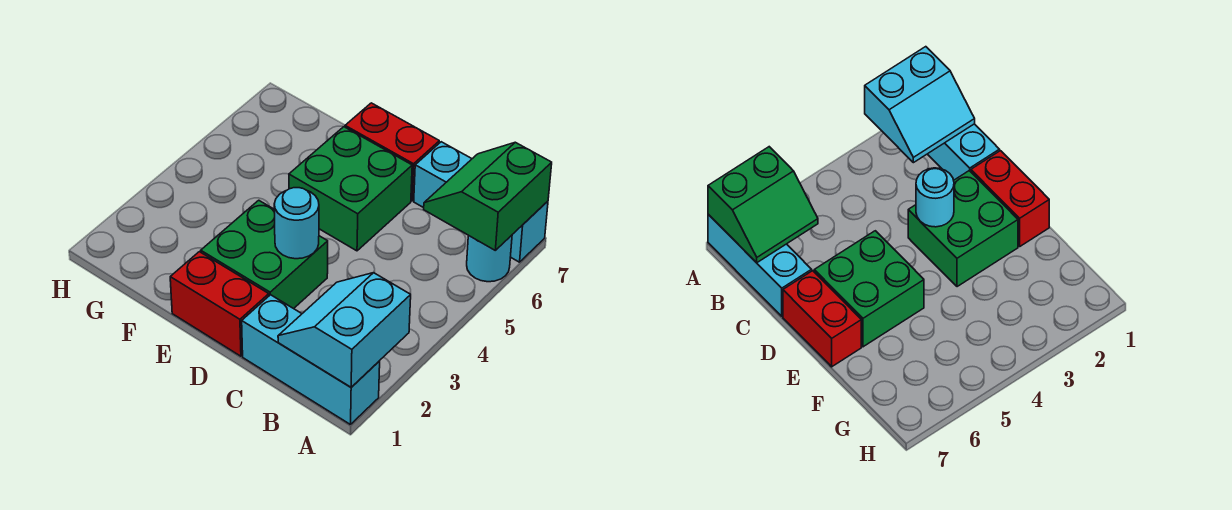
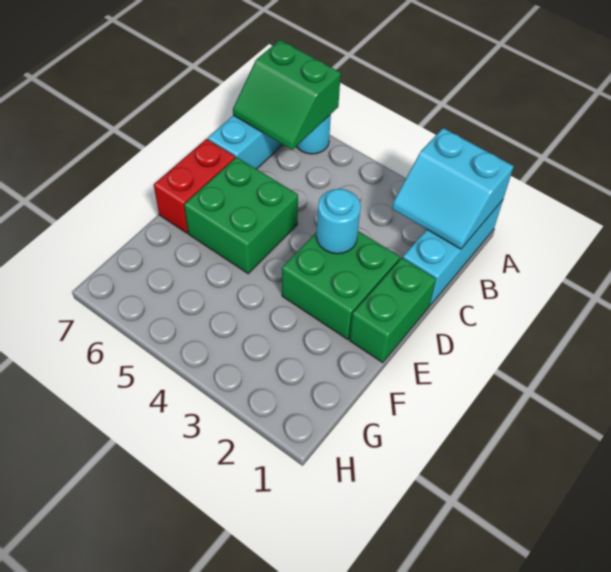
red 1x2 brick [170,252,269,356] -> green 1x2 brick [349,258,436,363]

